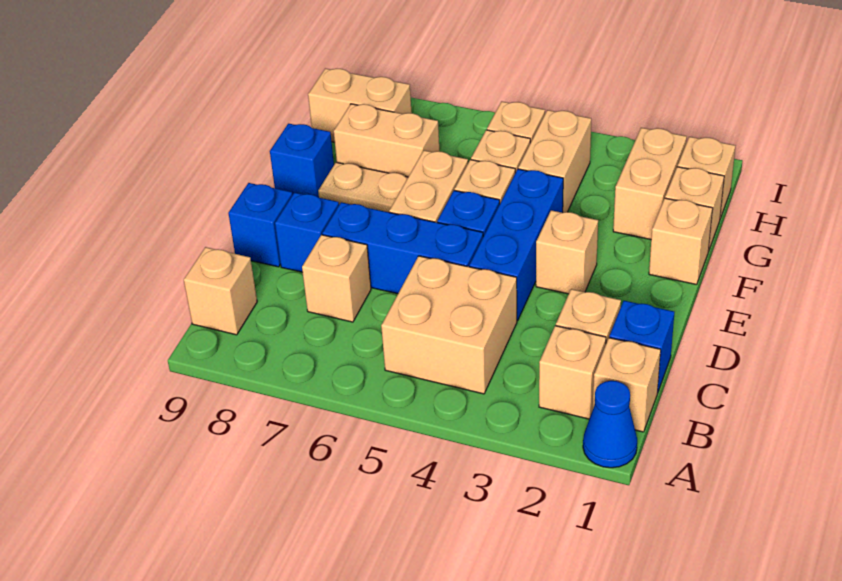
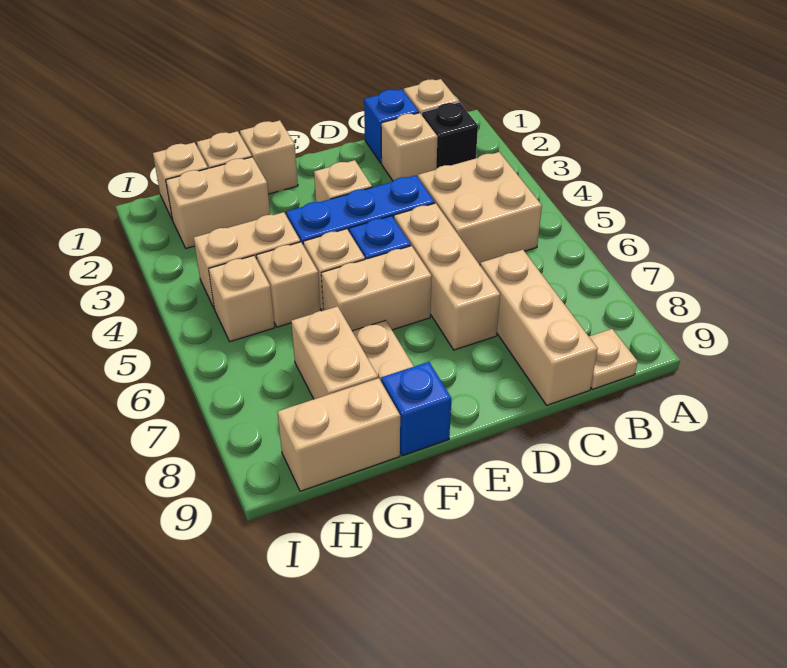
blue 1x1 cone [583,381,637,468] -> none
tan 1x1 brick [539,326,606,419] -> black 1x1 brick [422,102,478,168]
tan 1x1 brick [184,247,257,335] -> tan 1x1 plate [589,329,638,389]
tan 1x1 brick [302,235,371,322] -> tan 1x3 brick [480,250,598,405]
blue 1x3 brick [322,202,483,294] -> tan 1x3 brick [394,203,500,350]
blue 1x1 brick [275,193,339,272] -> none
blue 1x1 brick [228,183,292,267] -> none
tan 1x2 brick [308,68,412,142] -> tan 1x2 brick turned to [277,378,400,491]

